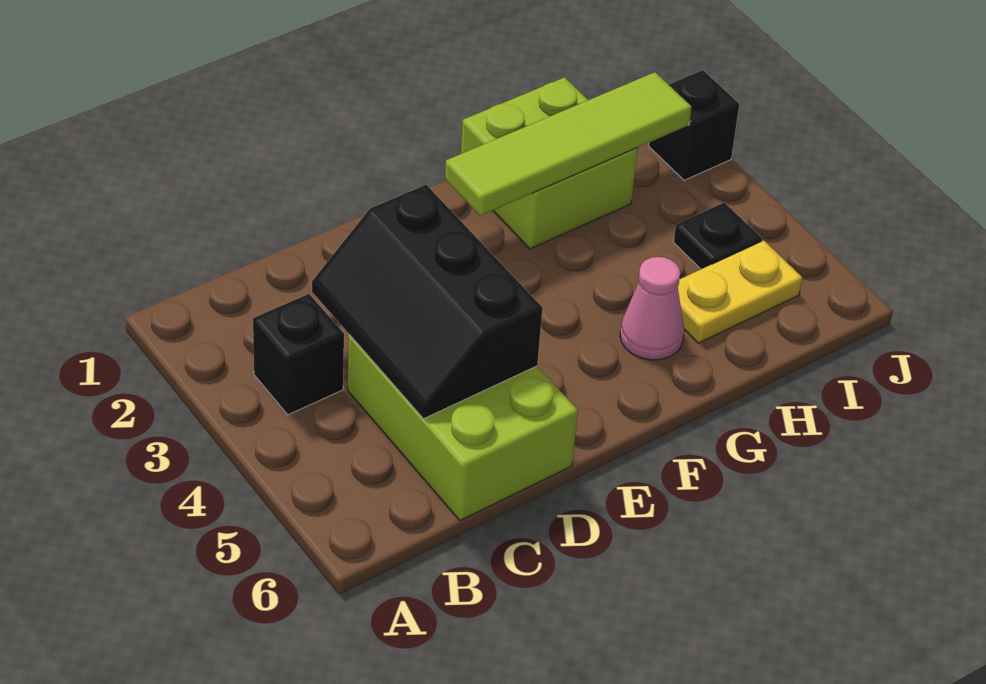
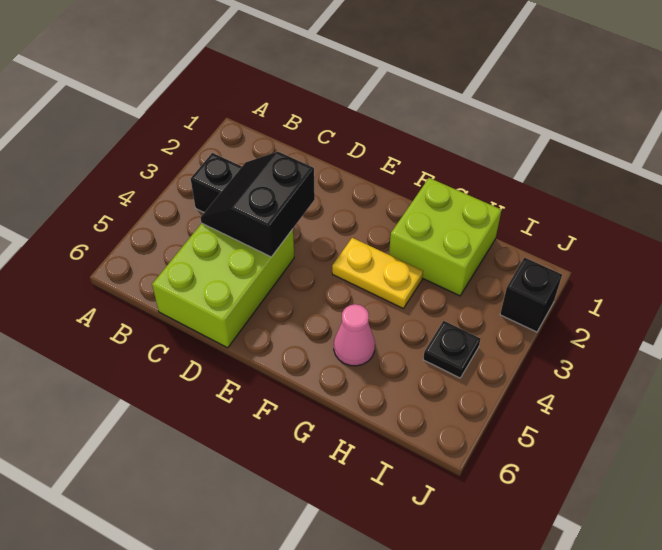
black 2x3 slope [312,185,542,419] -> black 2x2 slope [201,152,315,257]
lime 1x4 tile [445,72,691,216] -> none
yellow 1x2 plate [678,240,802,343] -> yellow 1x2 plate moved to [332,238,423,309]

